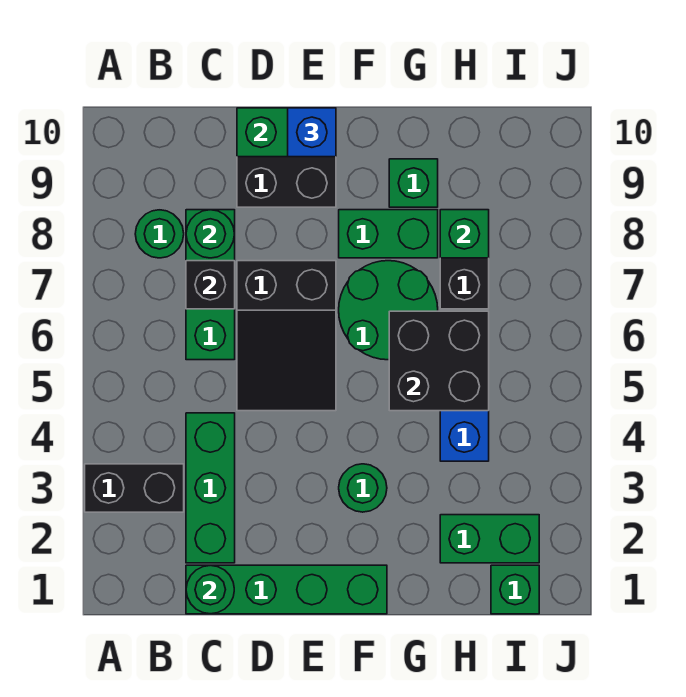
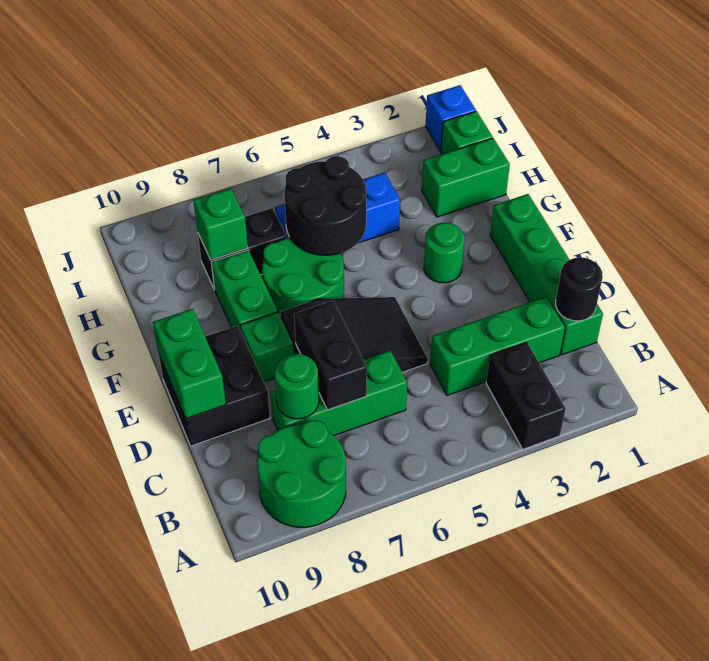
green 1x1 round brick [135,210,184,258] -> green 2x2 round brick [257,420,346,527]
green 1x1 round brick [186,565,234,614] -> black 1x1 round brick [556,257,603,321]
black 1x1 brick [186,261,235,309] -> black 1x2 brick [294,301,367,410]
blue 1x1 brick [288,108,336,157] -> blue 1x1 brick moved to [425,85,476,151]
black 2x2 brick [389,311,489,411] -> black 2x2 round brick [284,156,366,255]
green 1x1 brick [389,159,438,207] -> green 1x1 brick moved to [240,312,294,382]
green 1x2 brick [440,515,539,563] -> green 1x2 brick turned to [422,138,510,217]

